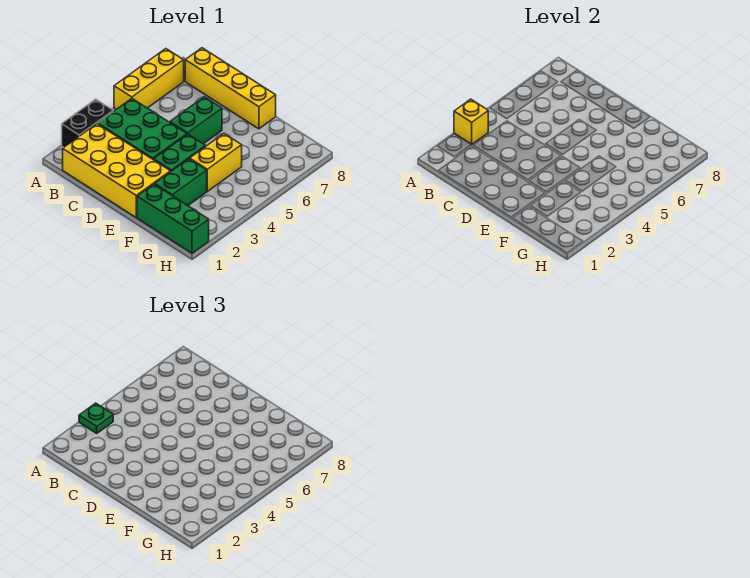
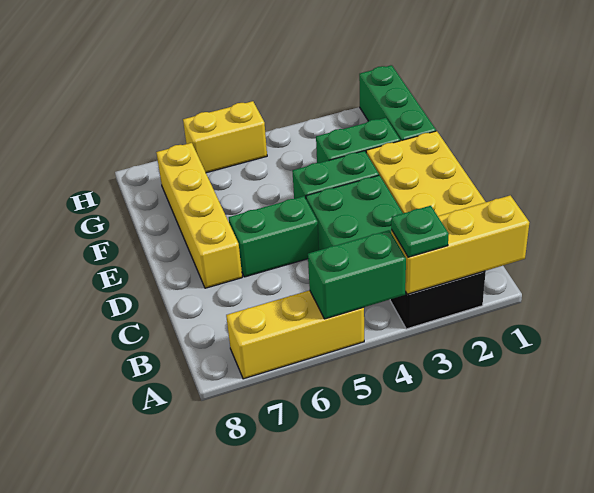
yellow 1x1 brick [454,99,488,144] -> yellow 1x3 brick [391,195,530,294]
none -> green 1x2 brick [308,230,406,319]
yellow 1x4 brick [185,48,276,129] -> yellow 1x4 brick moved to [156,143,242,288]
yellow 1x2 brick [190,134,242,191] -> yellow 1x2 brick moved to [183,101,267,173]

